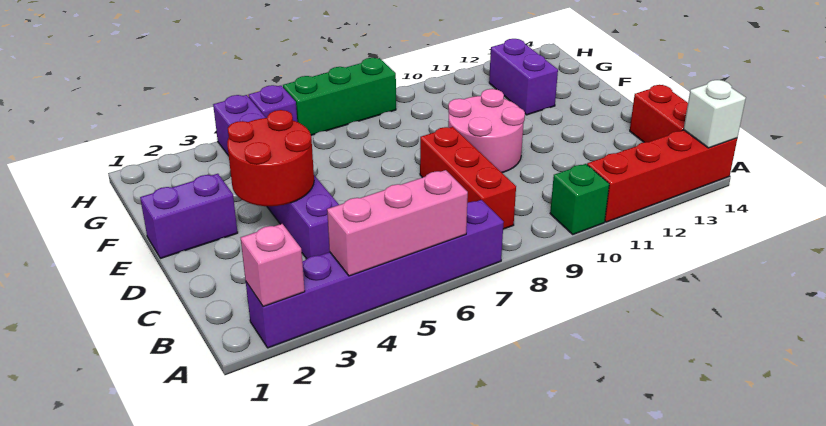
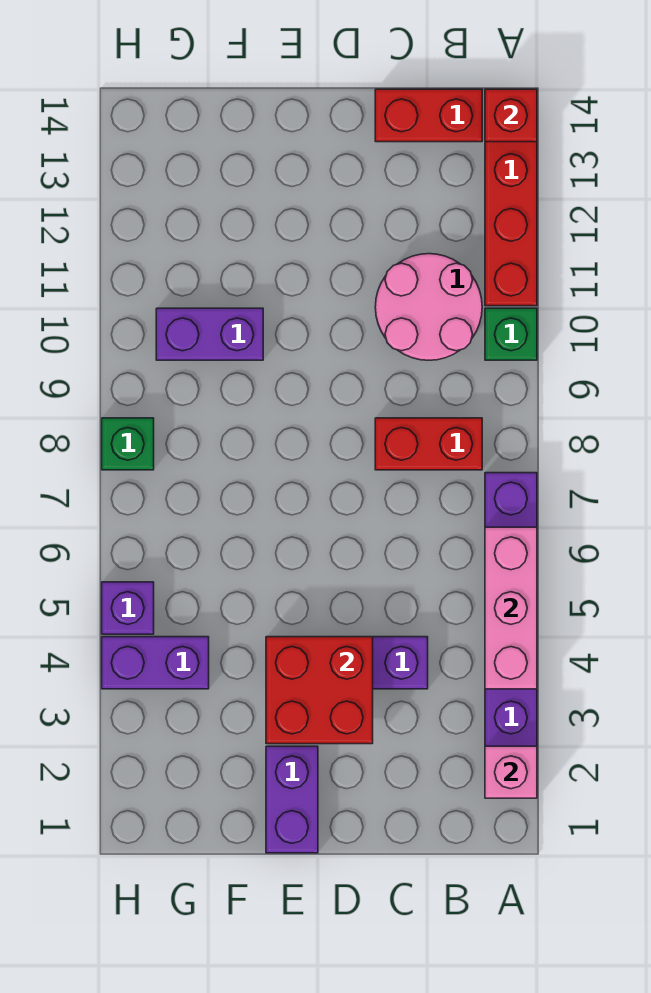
white 1x1 brick [684,80,746,148] -> red 1x1 brick [485,89,537,142]
red 1x3 brick [420,127,516,229] -> red 1x2 brick [375,418,482,470]
red 2x2 round brick [227,110,314,206] -> red 2x2 brick [266,637,373,744]
pink 2x2 round brick [448,89,525,173] -> pink 2x2 round brick moved to [375,254,482,360]
purple 1x2 brick [489,39,558,115] -> purple 1x2 brick moved to [156,308,263,360]
green 1x3 brick [283,58,396,135] -> green 1x1 brick [102,418,154,470]

